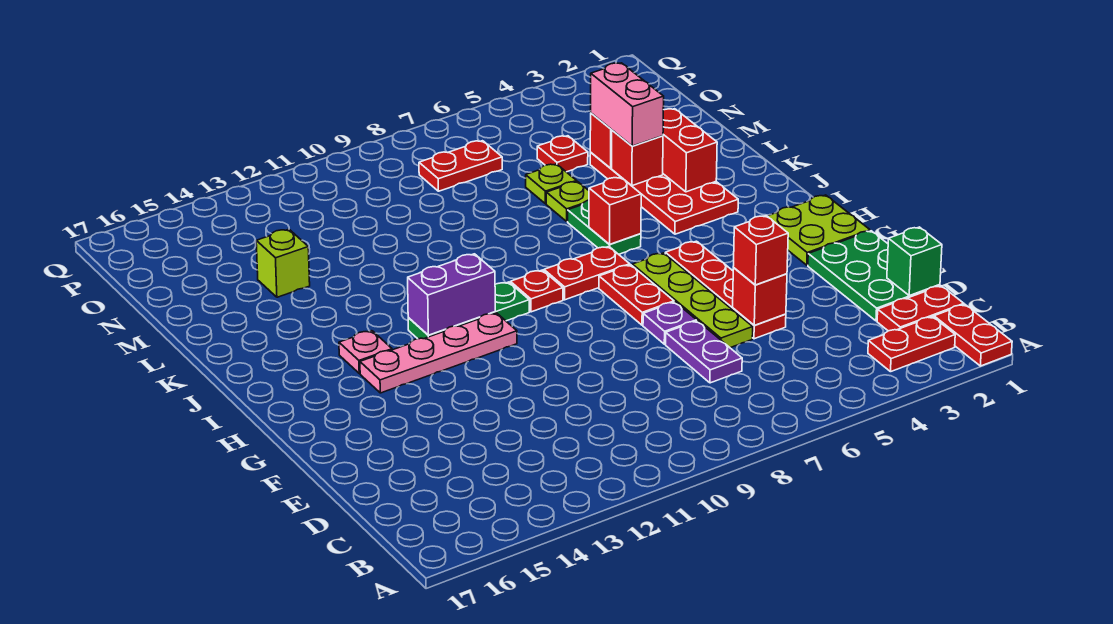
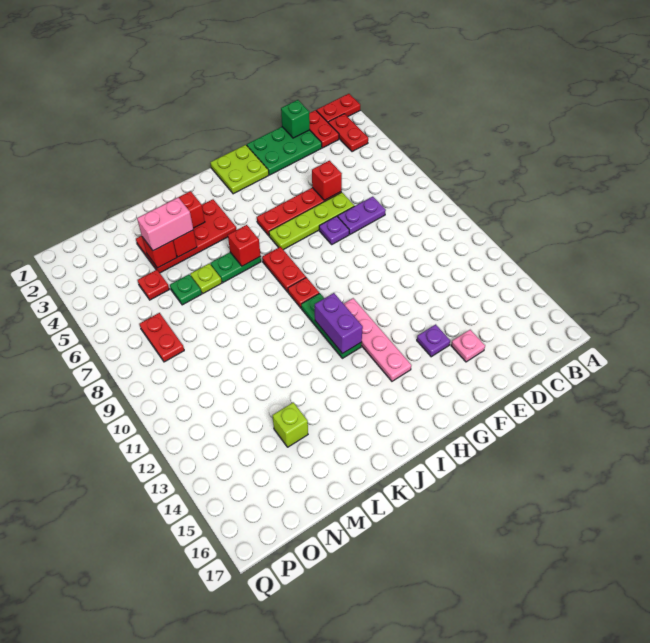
red 1x1 brick [733,216,788,285] -> none
none -> purple 1x1 plate [417,324,450,357]
red 1x2 plate [599,265,674,325] -> none
pink 1x1 plate [339,331,392,373] -> pink 1x1 plate moved to [451,330,485,362]
lime 1x1 plate [526,164,577,204] -> green 1x1 plate [170,275,202,305]

